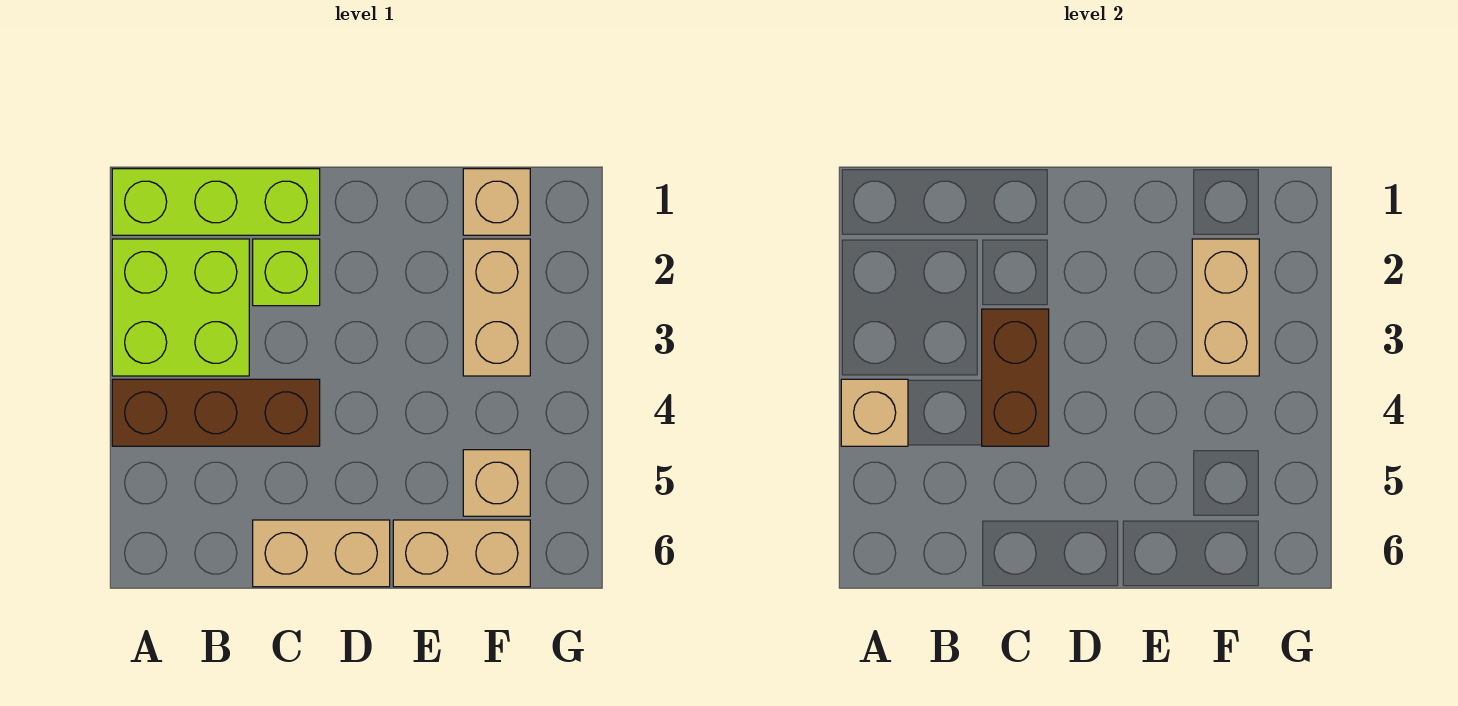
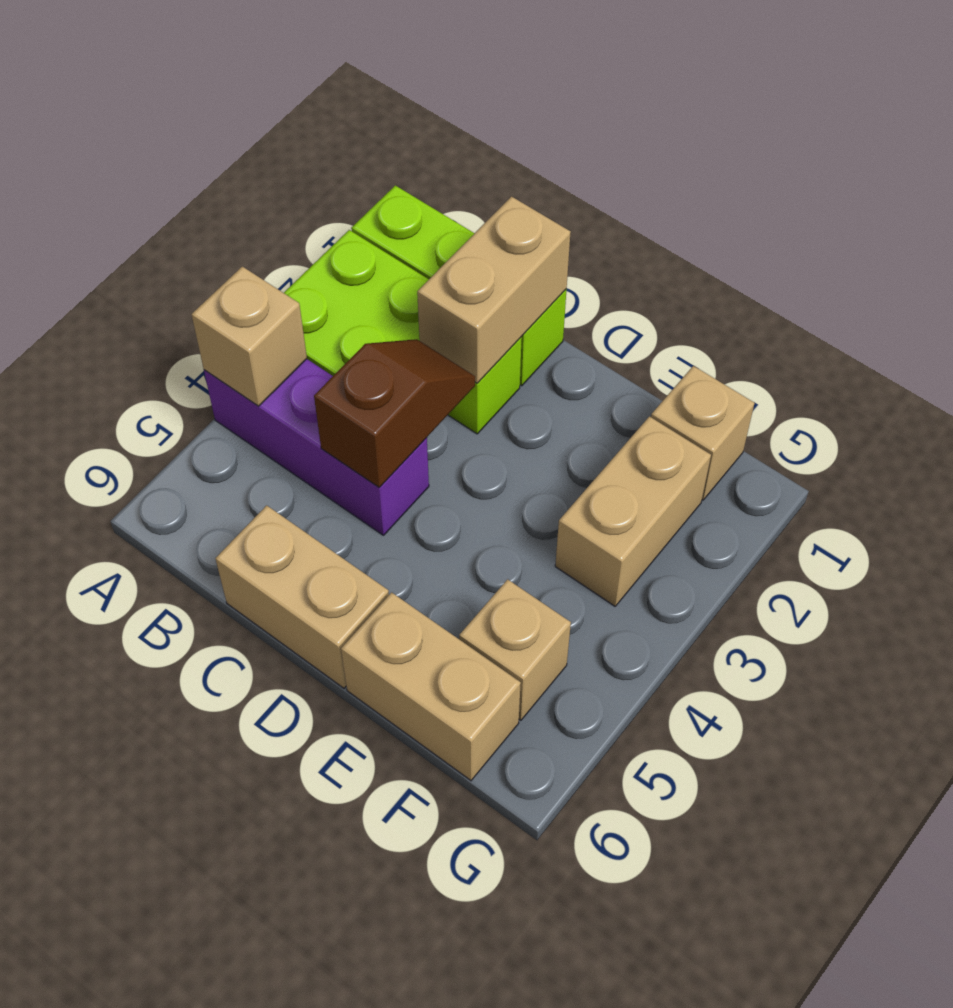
brown 1x3 brick [112,379,320,446] -> purple 1x3 brick [204,359,429,535]
brown 1x2 brick [982,309,1049,446] -> brown 1x2 slope [314,339,475,487]
tan 1x2 brick [1192,239,1259,376] -> tan 1x2 brick moved to [417,196,570,383]

